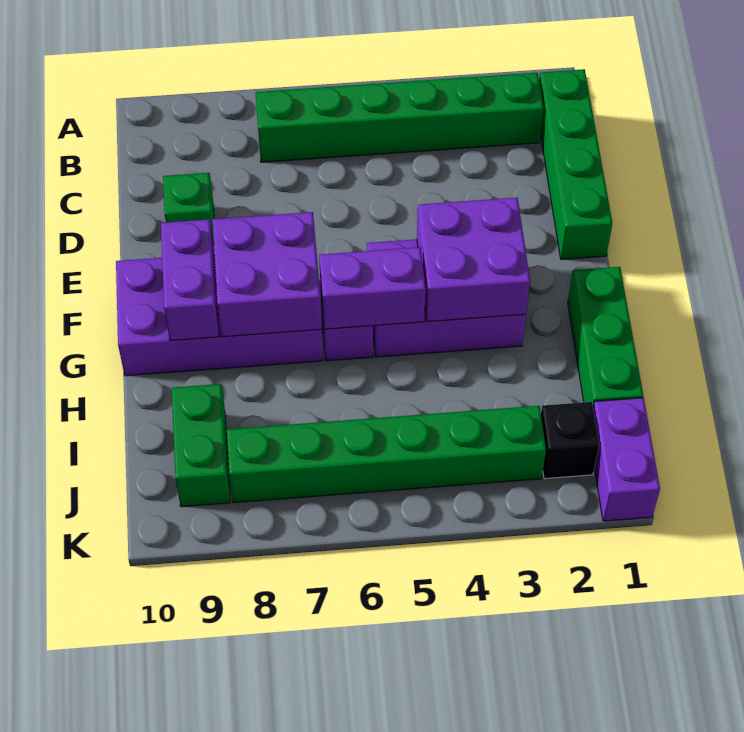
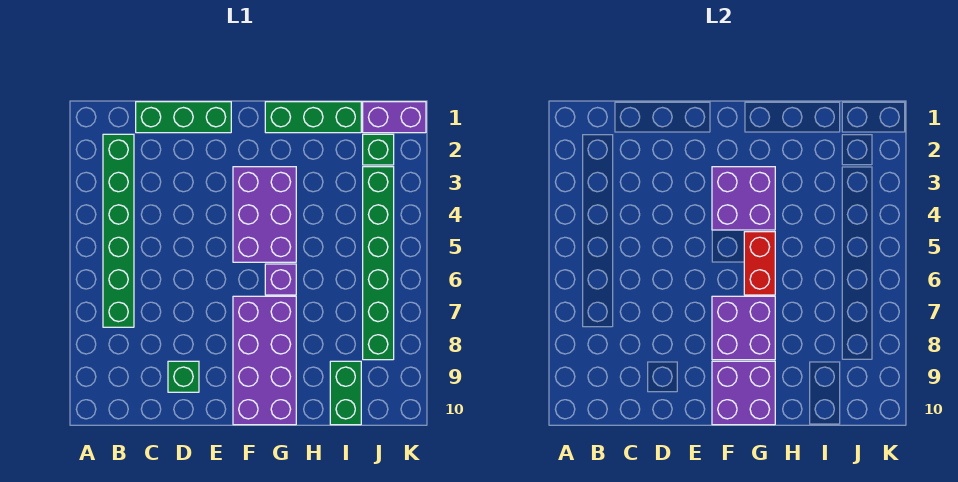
green 1x4 brick [539,69,612,259] -> green 1x3 brick [136,102,231,133]
purple 1x2 brick [161,219,219,341] -> purple 2x2 brick [712,361,775,425]
purple 1x2 brick [319,247,426,329] -> red 1x2 brick [744,232,775,295]
green 1x2 brick [172,384,230,507] -> green 1x2 brick turned to [330,361,361,425]
black 1x1 brick [541,402,599,479] -> green 1x1 brick [363,134,394,165]

